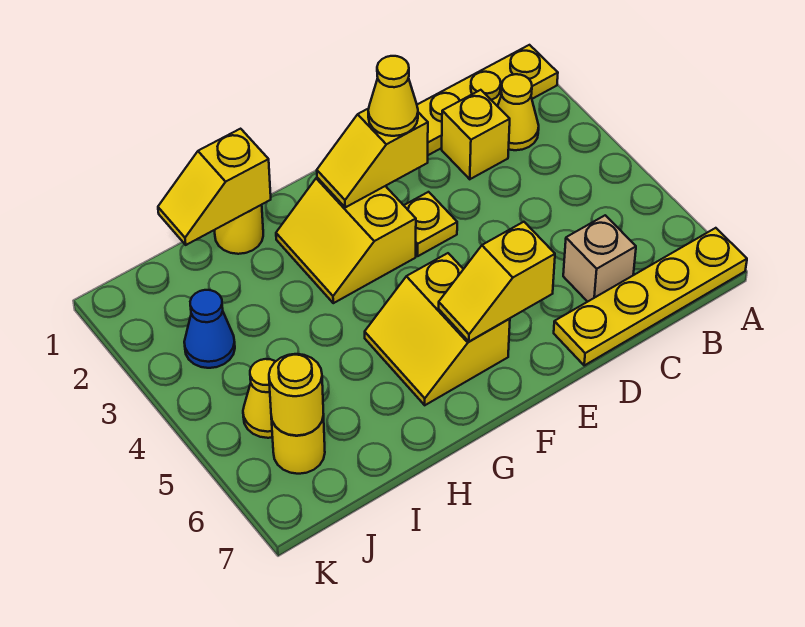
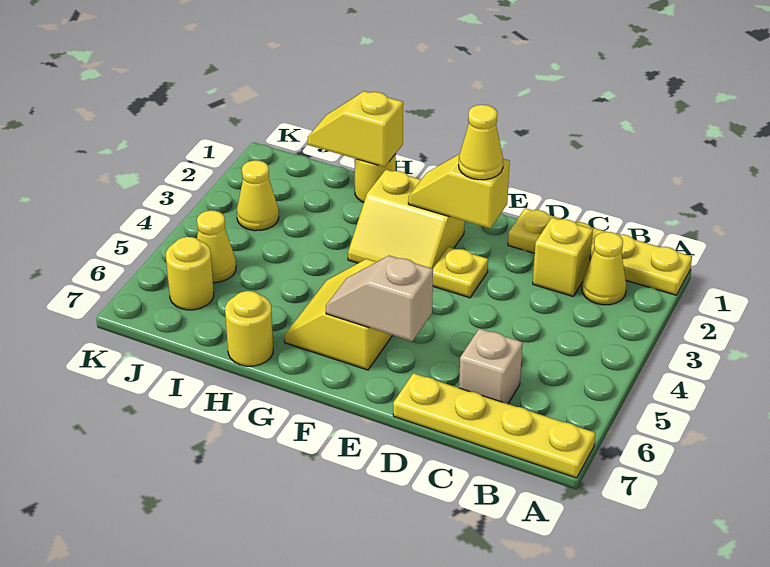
yellow 1x2 slope [439,222,555,341] -> tan 1x2 slope [326,256,433,341]
yellow 2x2 slope [276,178,416,303] -> yellow 2x2 slope turned to [348,169,465,269]
blue 1x1 cone [184,290,235,368] -> yellow 1x1 cone [237,160,279,231]
yellow 1x1 round brick [269,354,324,436] -> yellow 1x1 round brick moved to [225,291,273,366]

